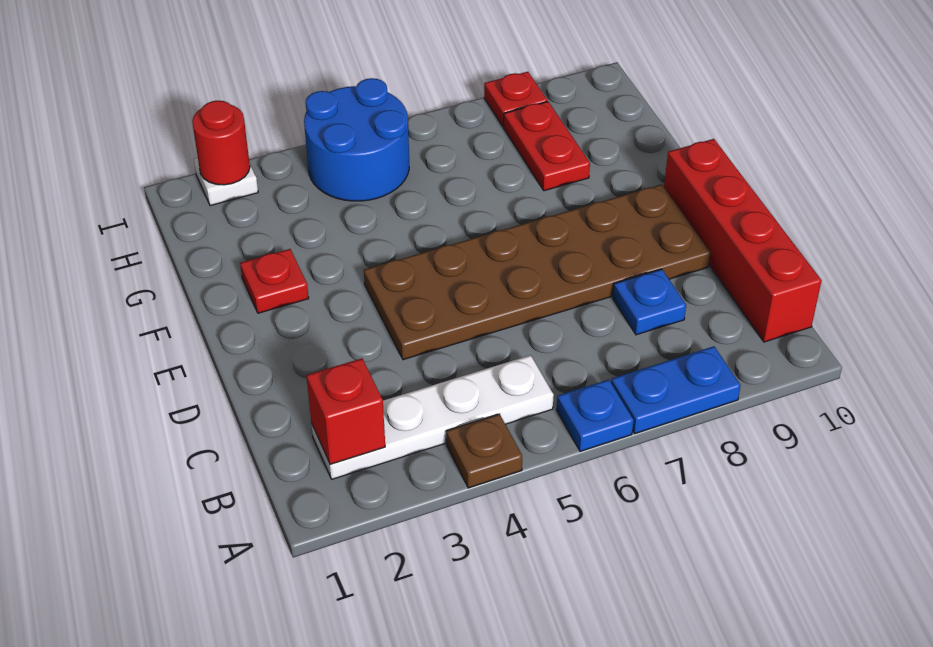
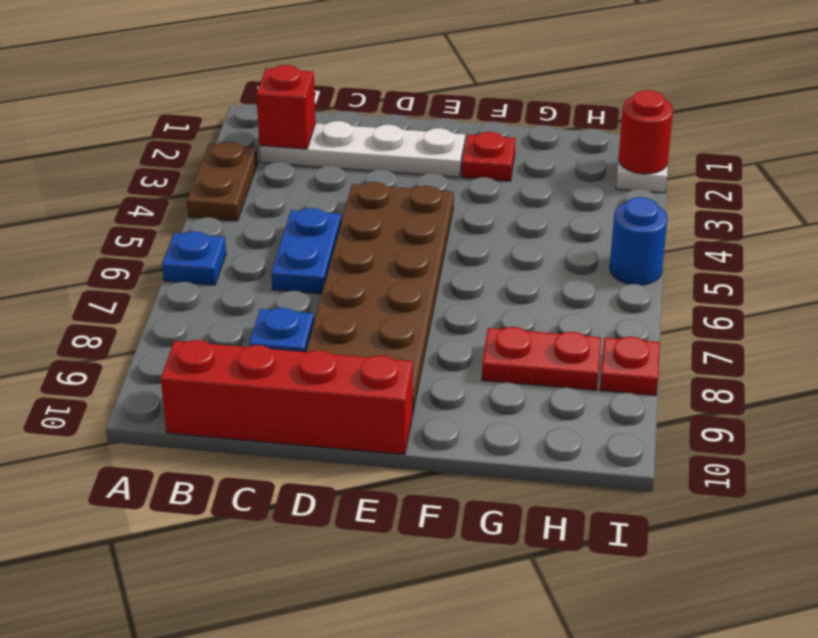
brown 1x1 plate [446,414,522,488] -> brown 1x2 plate [187,141,258,221]
blue 1x2 plate [611,346,741,433] -> blue 1x2 plate moved to [271,208,341,294]
white 1x4 plate [311,355,554,479] -> white 1x4 plate turned to [260,121,465,177]
blue 2x2 round brick [304,78,409,201] -> blue 1x1 round brick [610,197,668,285]

